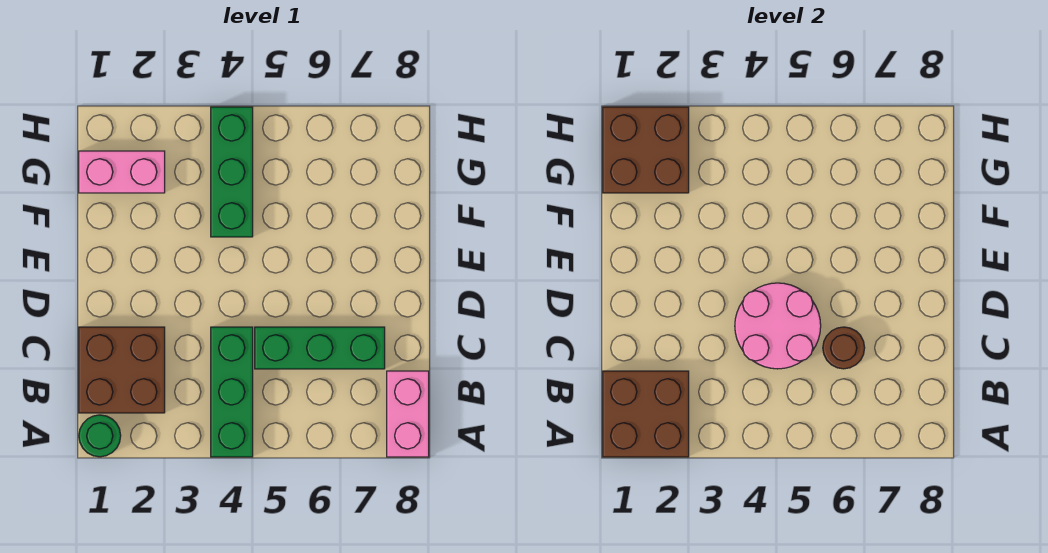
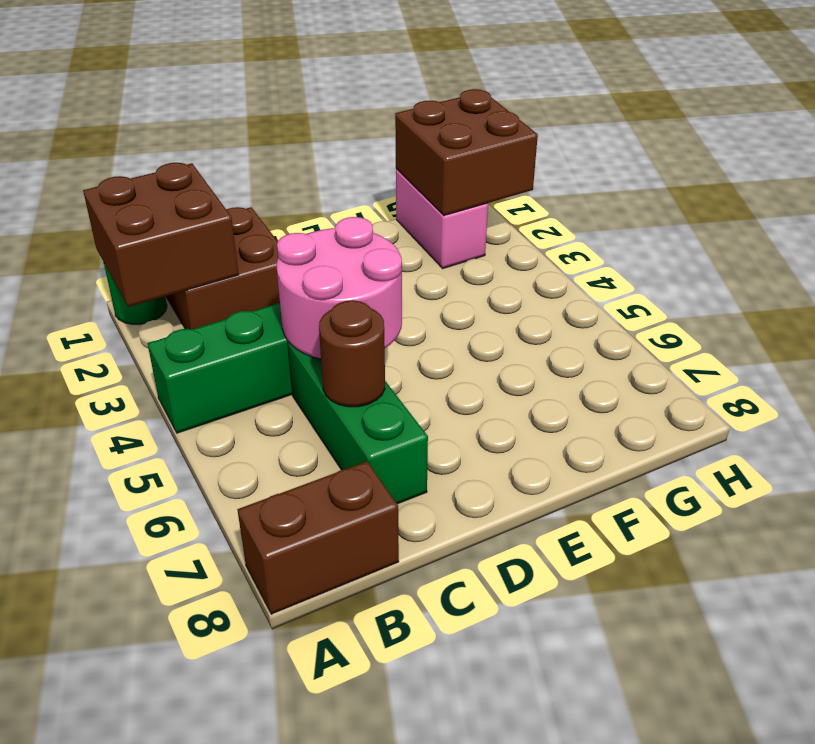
pink 1x2 brick [387,371,429,457] -> brown 1x2 brick [237,461,399,614]
green 1x3 brick [211,107,253,237] -> none

